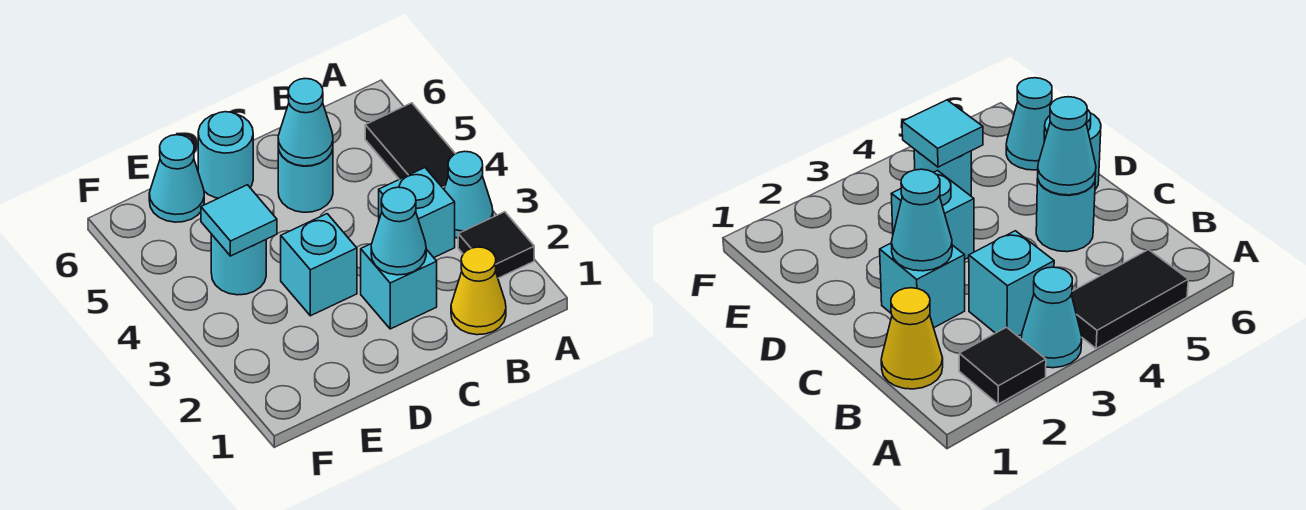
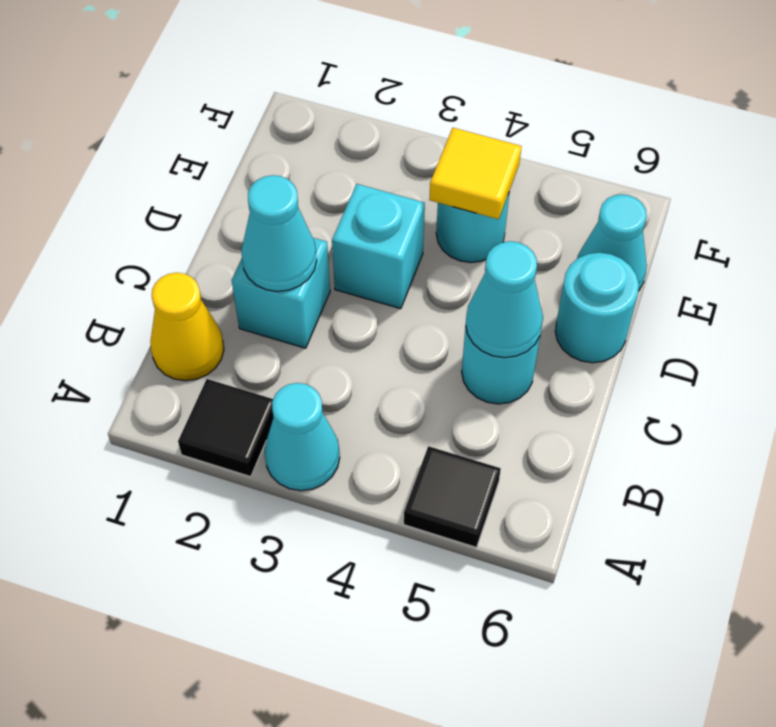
black 1x2 tile [365,103,455,189] -> black 1x1 tile [404,446,501,547]
cyan 1x1 brick [379,168,455,257] -> none
cyan 1x1 tile [201,185,277,256] -> yellow 1x1 tile [429,128,522,219]

